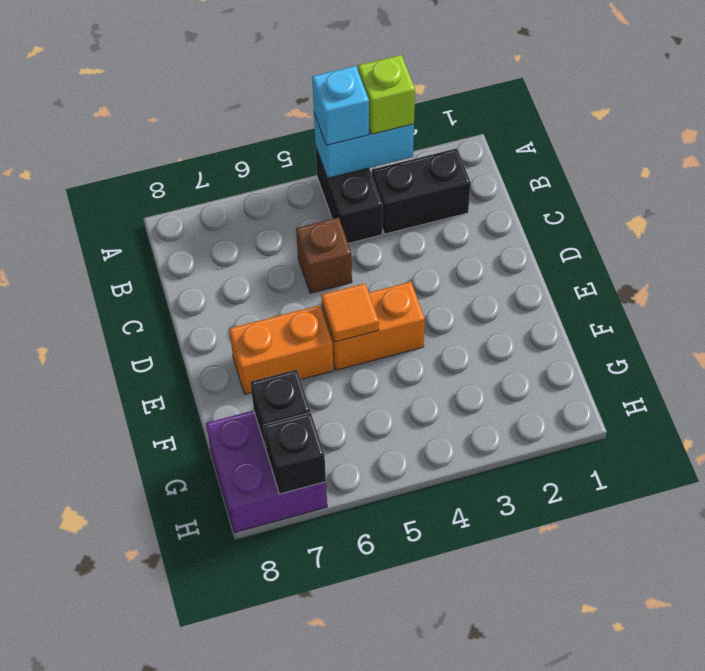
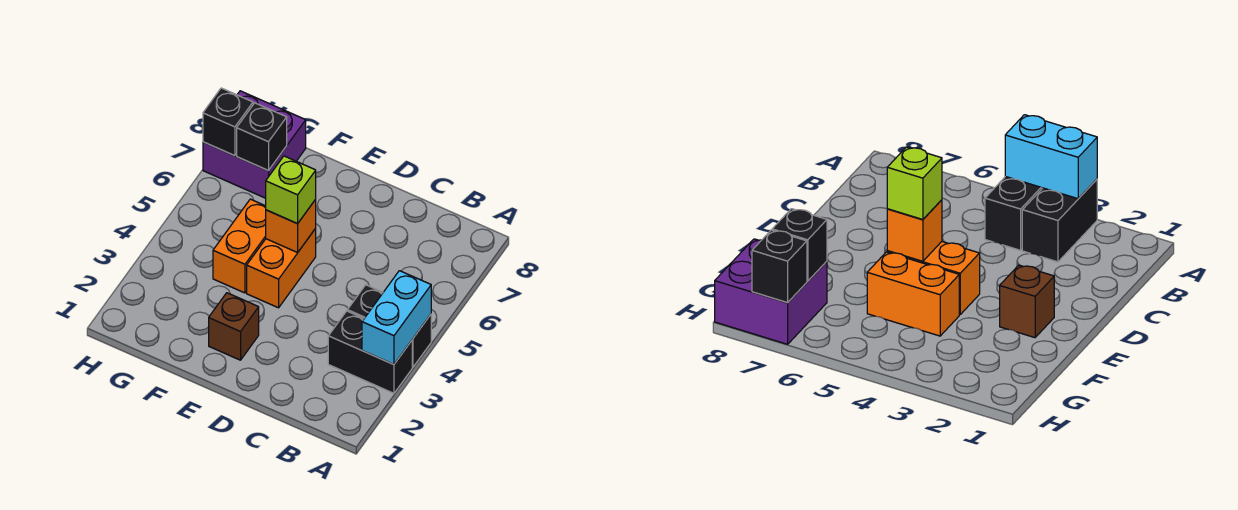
lime 1x1 brick [358,55,415,134] -> lime 1x1 brick moved to [266,156,316,224]
cyan 1x1 brick [312,66,369,145] -> none
black 1x2 brick [372,148,471,234] -> black 1x2 brick turned to [328,311,412,393]
brown 1x1 brick [296,218,352,293] -> brown 1x1 brick moved to [209,293,259,360]
orange 1x1 tile [321,283,379,342] -> orange 1x1 brick [266,200,316,253]
orange 1x2 brick [229,305,333,394] -> orange 1x2 brick moved to [213,199,266,293]

